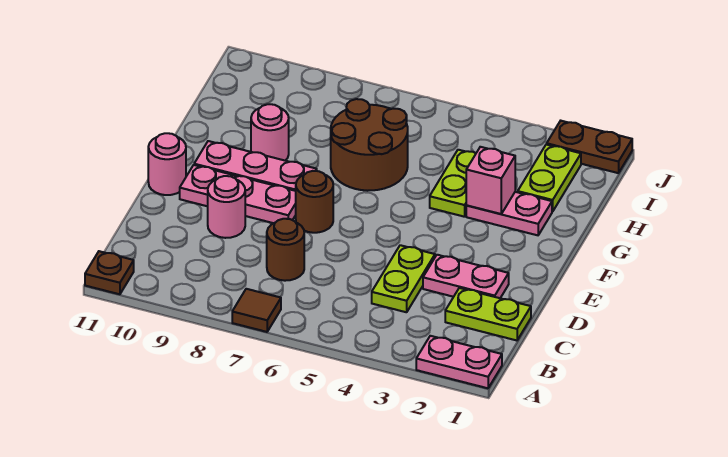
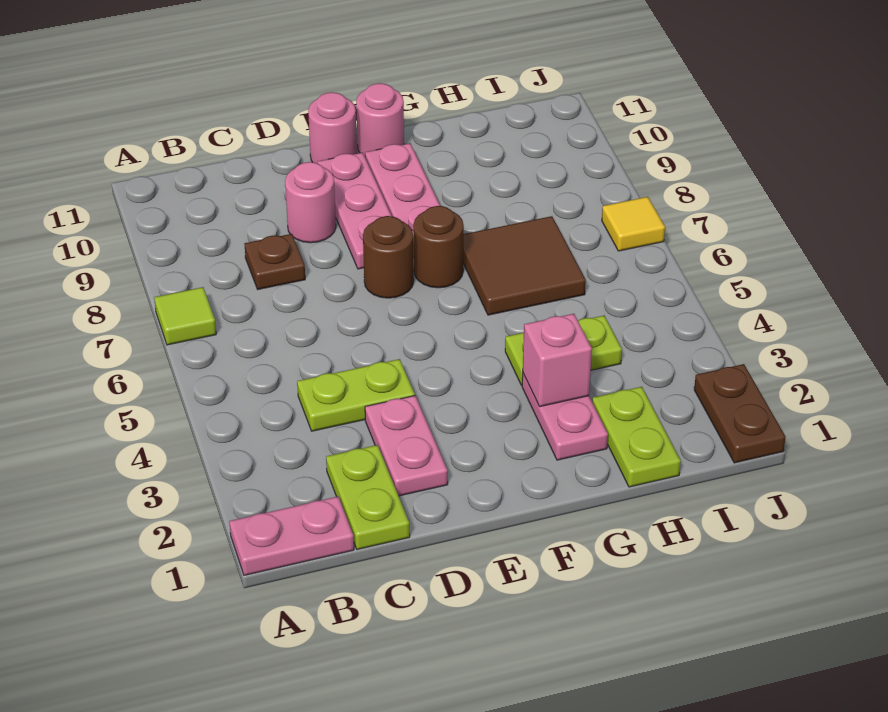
pink 1x2 plate [416,336,502,388] -> pink 1x2 plate turned to [229,497,354,575]
brown 1x1 tile [232,289,281,332] -> lime 1x1 tile [154,287,216,345]
brown 1x1 plate [85,251,134,294] -> brown 1x1 plate moved to [244,234,305,289]
brown 1x1 round brick [267,219,304,281] -> brown 1x1 round brick moved to [413,206,464,288]
brown 2x2 round brick [331,99,408,191] -> brown 2x2 tile [463,216,586,315]
pink 1x1 round brick [251,104,289,161] -> pink 1x1 round brick moved to [356,83,404,156]
lime 1x2 plate [518,144,581,212] -> lime 1x2 plate turned to [592,387,681,487]
none -> yellow 1x1 tile [602,197,665,251]

